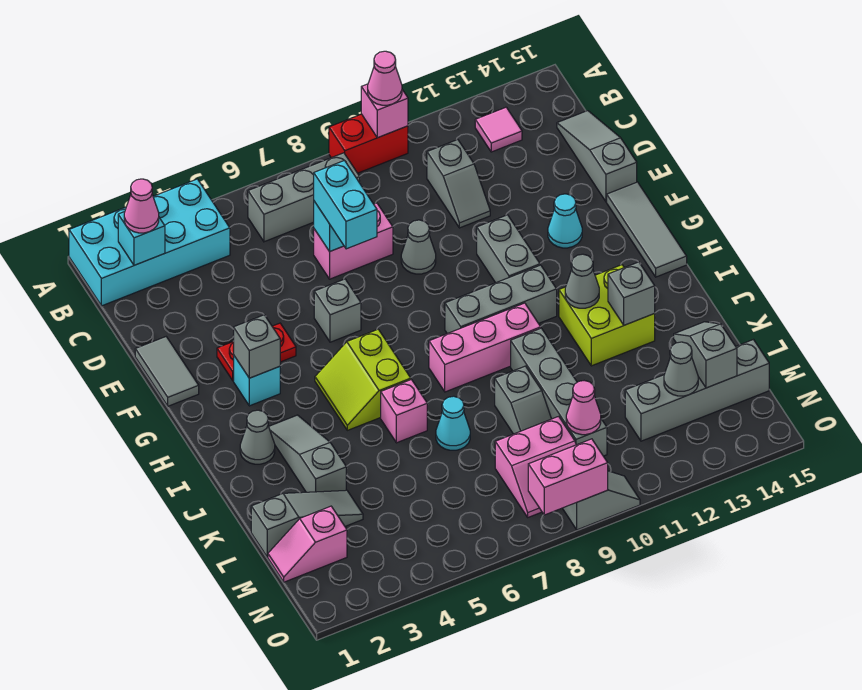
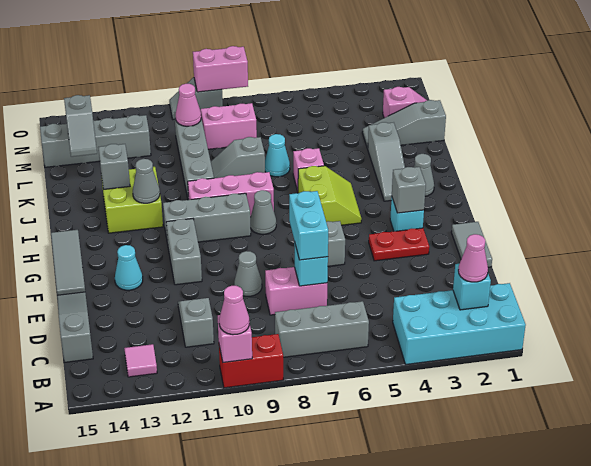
grey 1x3 slope [557,111,637,202] -> grey 1x3 slope turned to [57,292,93,363]
grey 1x2 slope [495,366,551,434] -> grey 1x2 slope turned to [211,137,265,178]
grey 1x1 cone [664,342,698,396] -> grey 1x1 cone moved to [250,190,276,234]

